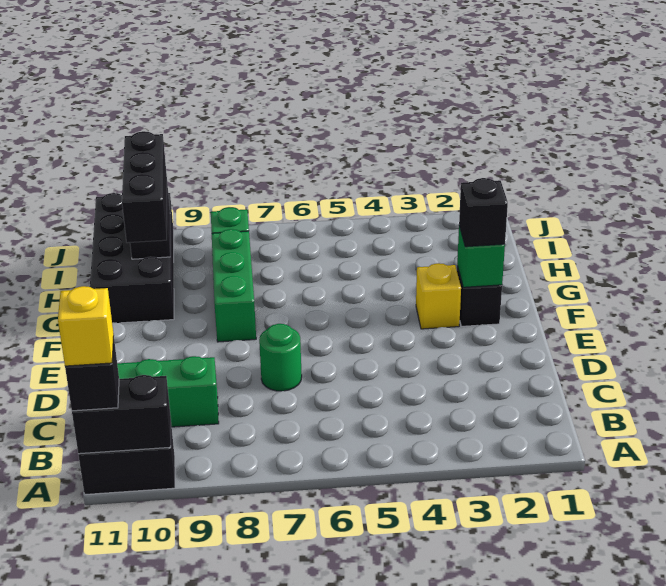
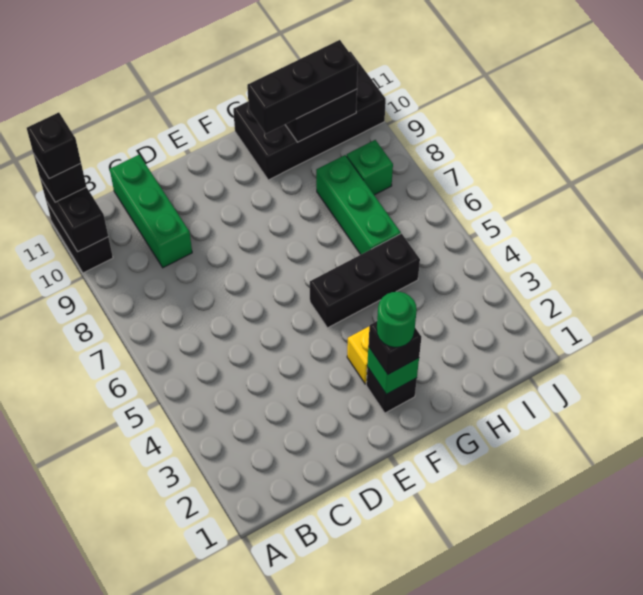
yellow 1x1 brick [58,286,114,366] -> black 1x1 brick [27,112,81,179]
green 1x1 round brick [259,324,302,391] -> green 1x1 round brick moved to [377,292,417,347]
none -> black 1x3 brick [310,234,420,328]
green 1x3 brick [212,229,256,342] -> green 1x3 brick turned to [316,155,401,255]

